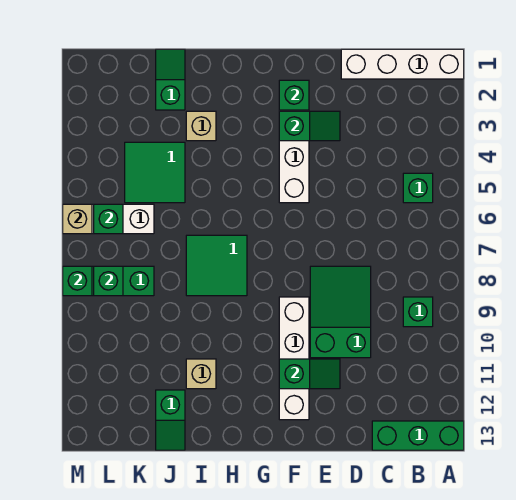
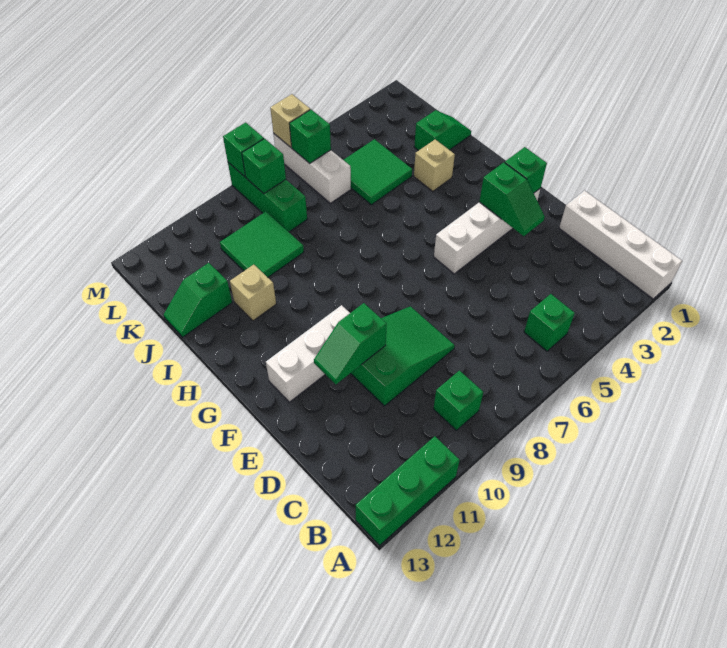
green 1x3 brick [372,421,464,450] -> green 1x3 brick turned to [356,436,460,546]
green 1x2 slope [279,359,340,389] -> green 1x2 slope turned to [314,303,387,384]
white 1x4 brick [279,297,309,420] -> white 1x3 brick [266,305,350,402]
green 2x2 tile [186,235,247,296] -> green 2x2 tile moved to [220,212,304,277]

